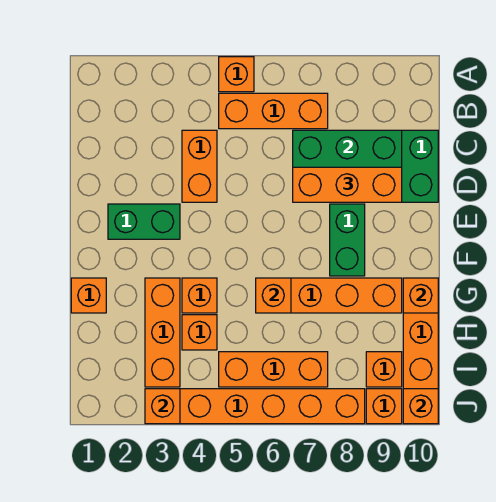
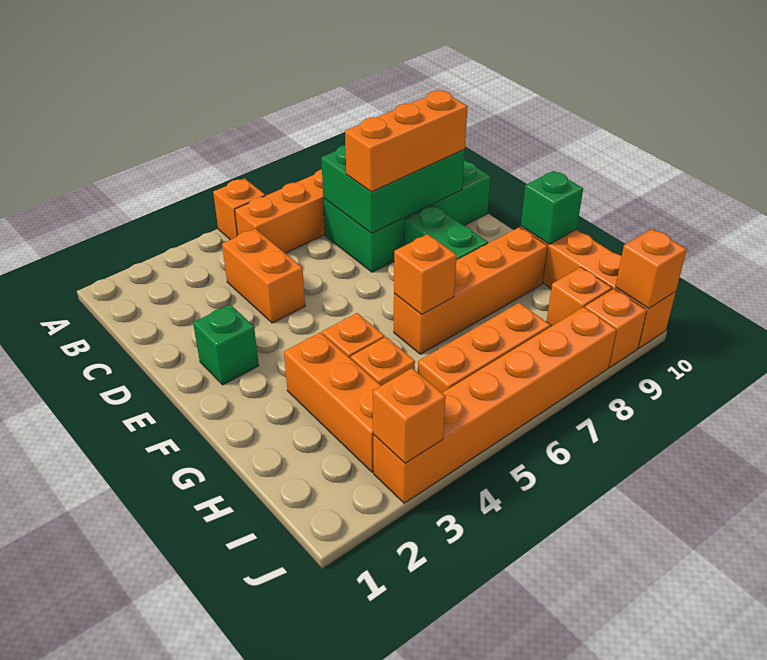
green 1x2 brick [108,204,180,239] -> green 1x1 brick [193,304,259,385]
orange 1x1 brick [71,278,106,313] -> none
orange 1x1 brick [403,278,438,313] -> green 1x1 brick [521,171,583,244]

